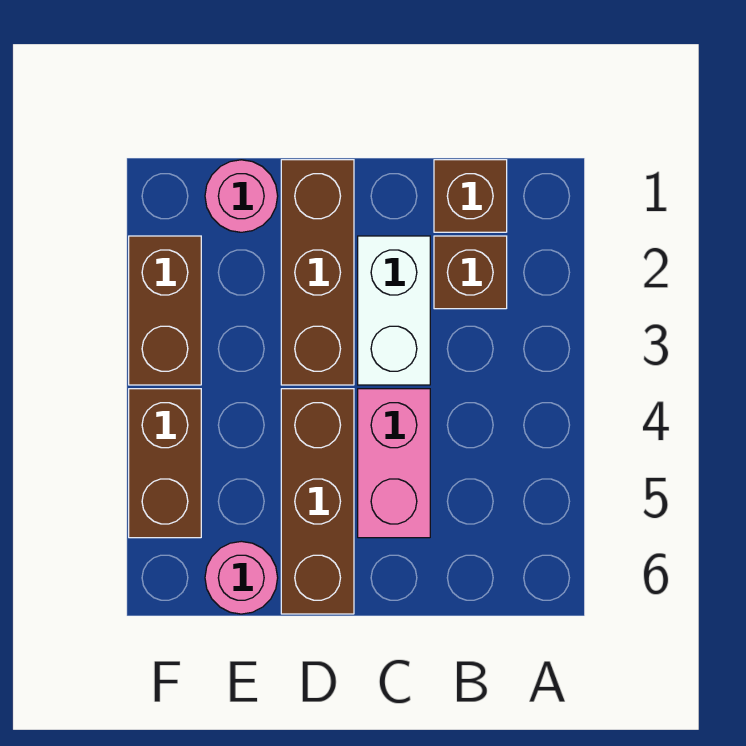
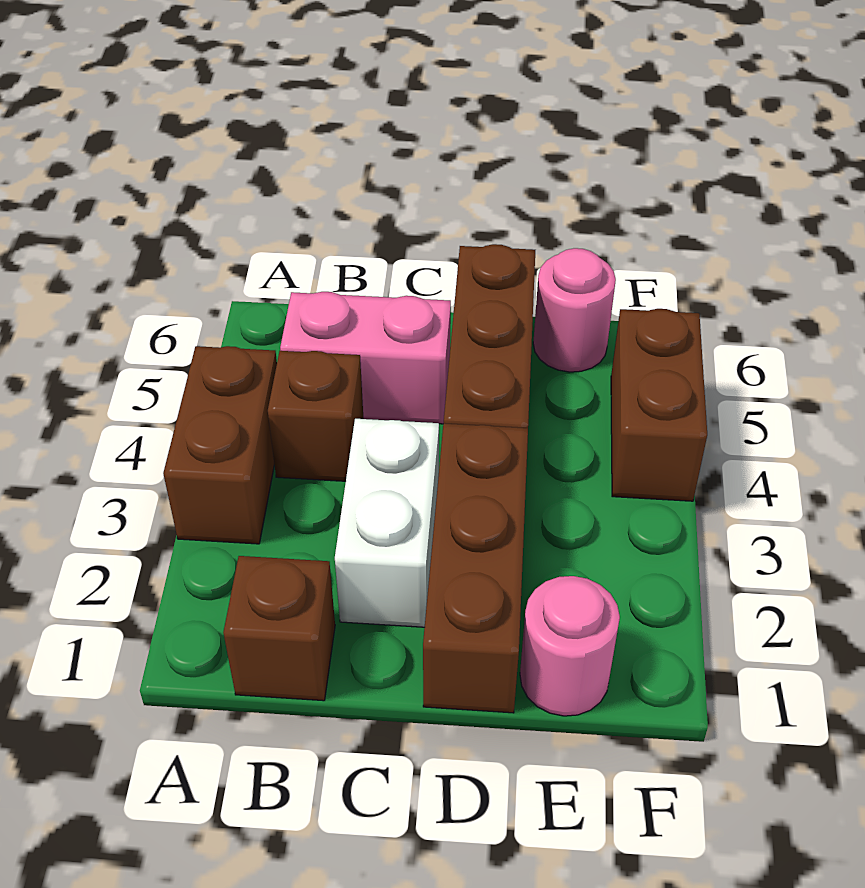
brown 1x1 brick [434,236,507,309] -> brown 1x1 brick moved to [268,351,364,481]
pink 1x2 brick [358,389,430,538] -> pink 1x2 brick turned to [280,292,451,424]
brown 1x2 brick [129,236,201,385] -> brown 1x2 brick moved to [163,346,277,544]

